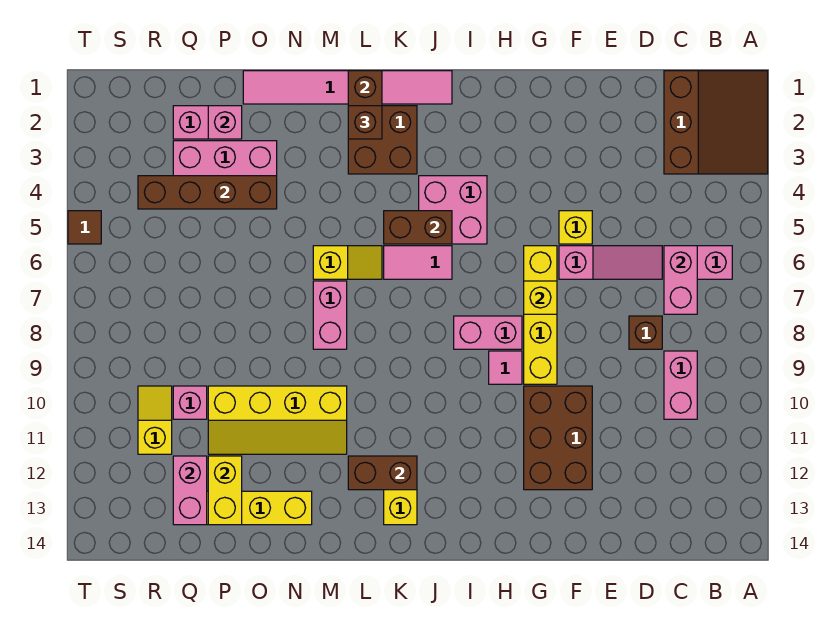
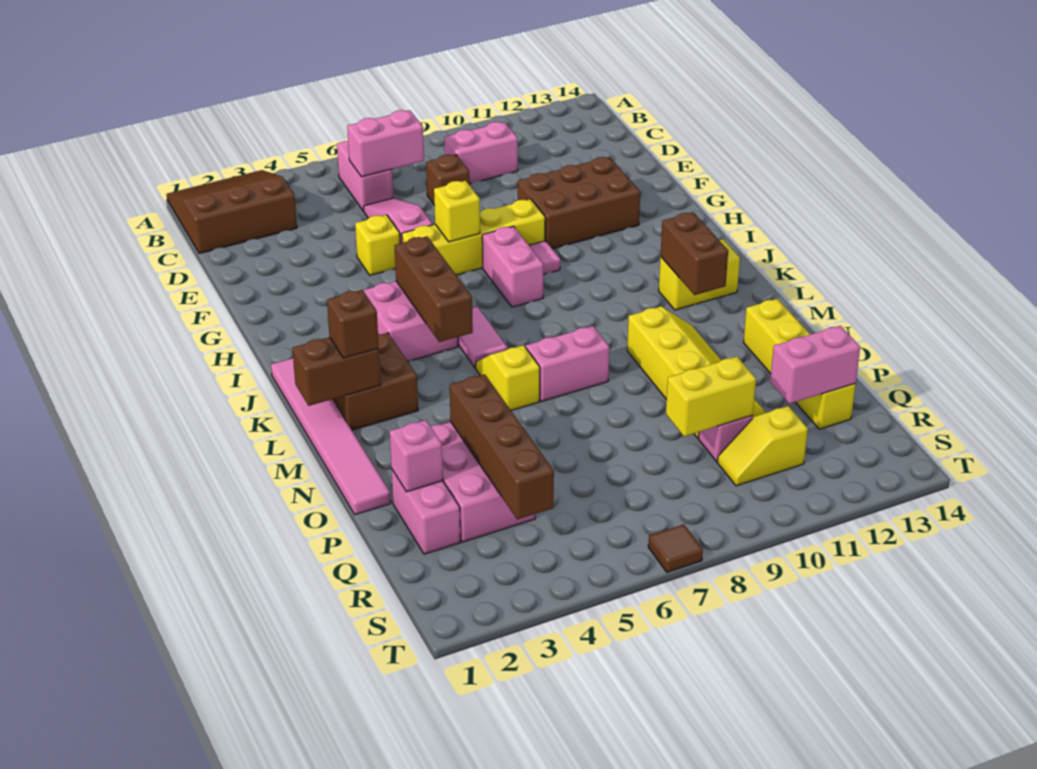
brown 1x2 brick [384,211,452,244] -> brown 1x3 brick [394,236,473,342]
yellow 1x2 brick [208,456,242,525] -> yellow 1x2 brick moved to [666,357,756,436]
brown 1x1 tile [68,211,101,244] -> brown 1x1 tile moved to [648,524,703,572]

